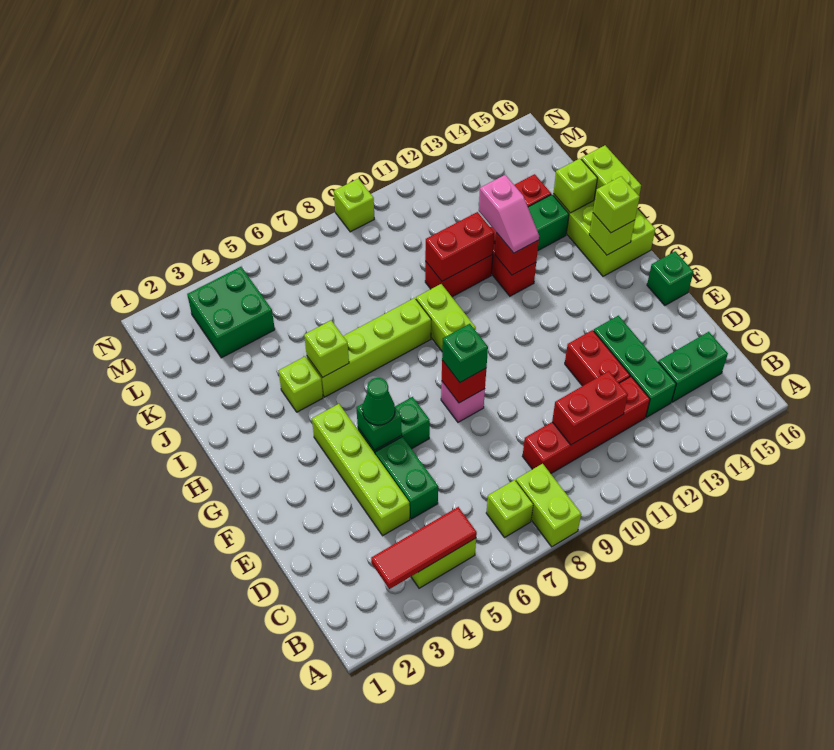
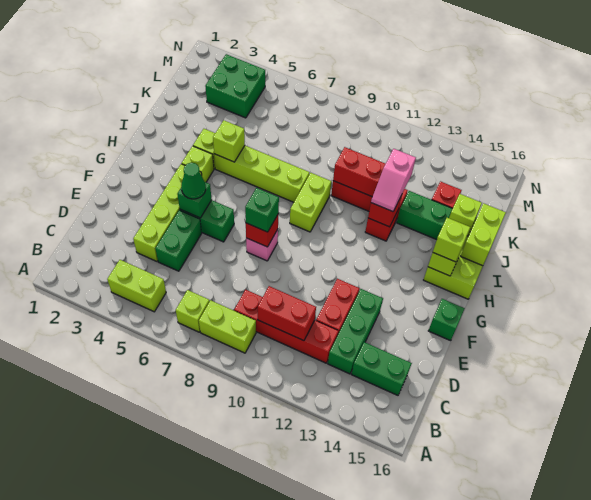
lime 1x2 brick [516,464,581,547] -> lime 1x2 brick turned to [199,300,256,353]
red 1x3 tile [371,507,477,589] -> none
lime 1x1 brick [334,179,374,232] -> lime 1x1 brick moved to [182,146,214,182]

